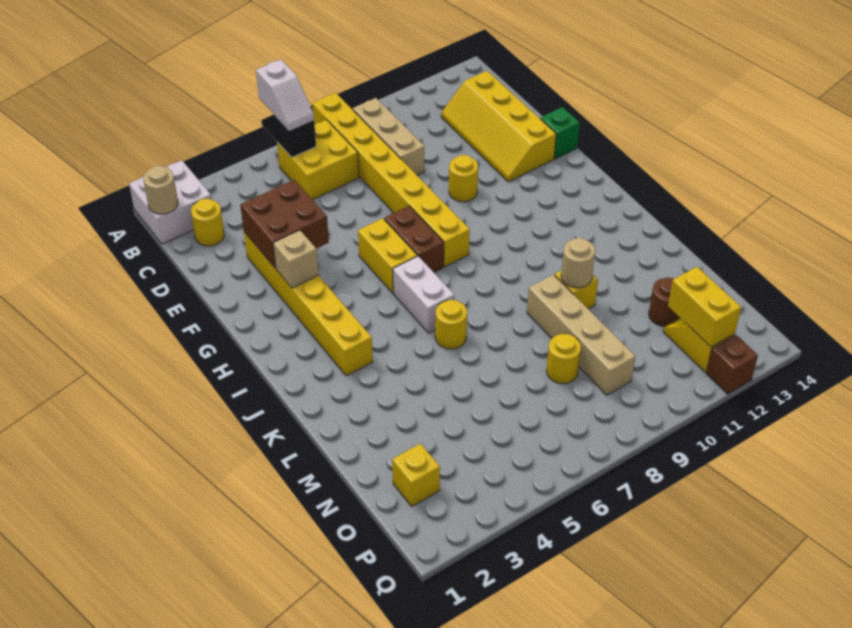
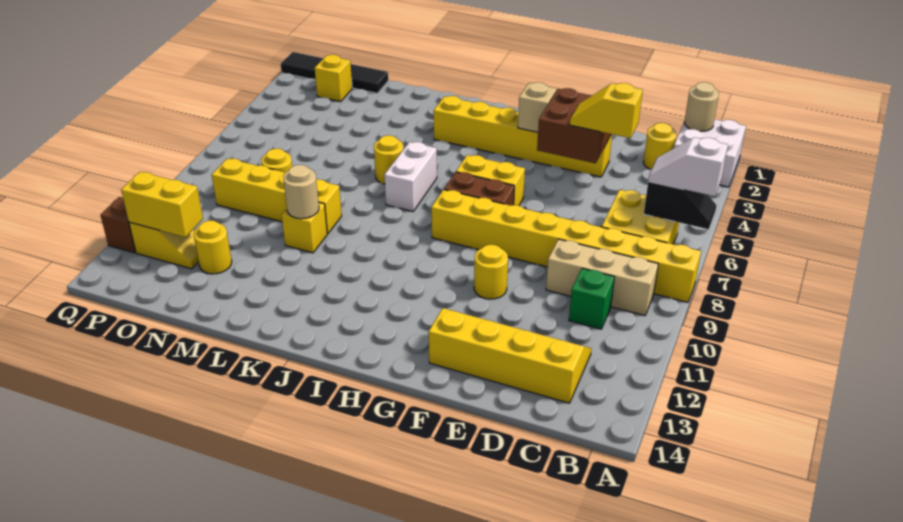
none -> yellow 1x2 slope [570,83,643,138]
green 1x1 brick [540,107,580,159] -> green 1x1 brick moved to [569,268,614,329]
white 1x2 brick [393,256,454,333] -> white 1x2 brick turned to [385,142,437,211]
tan 1x4 brick [527,275,635,395] -> yellow 1x4 brick [212,158,342,234]
none -> black 1x4 tile [281,52,388,93]
brown 1x1 round brick [649,277,679,326] -> yellow 1x1 round brick [194,220,232,274]

